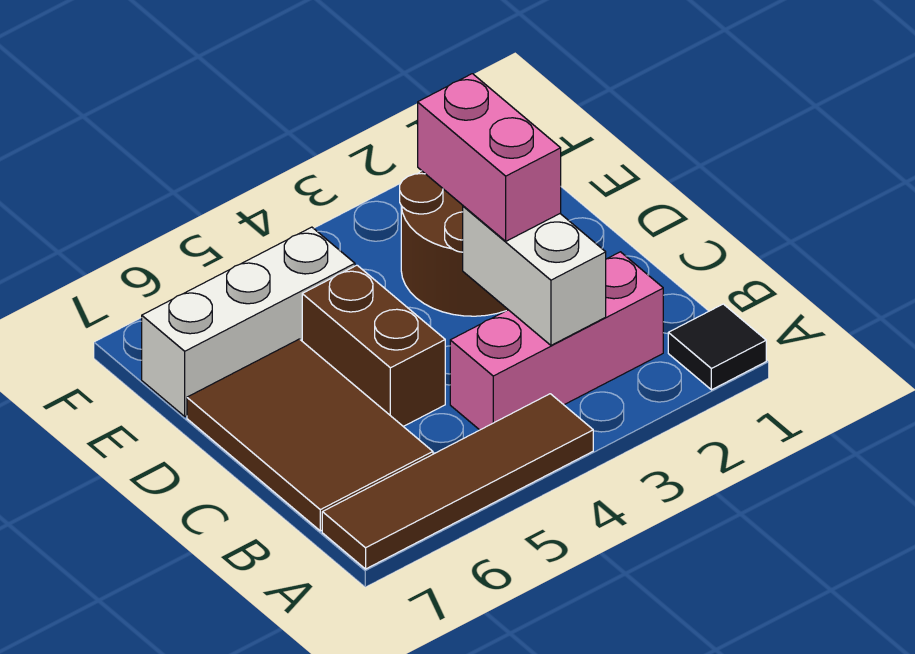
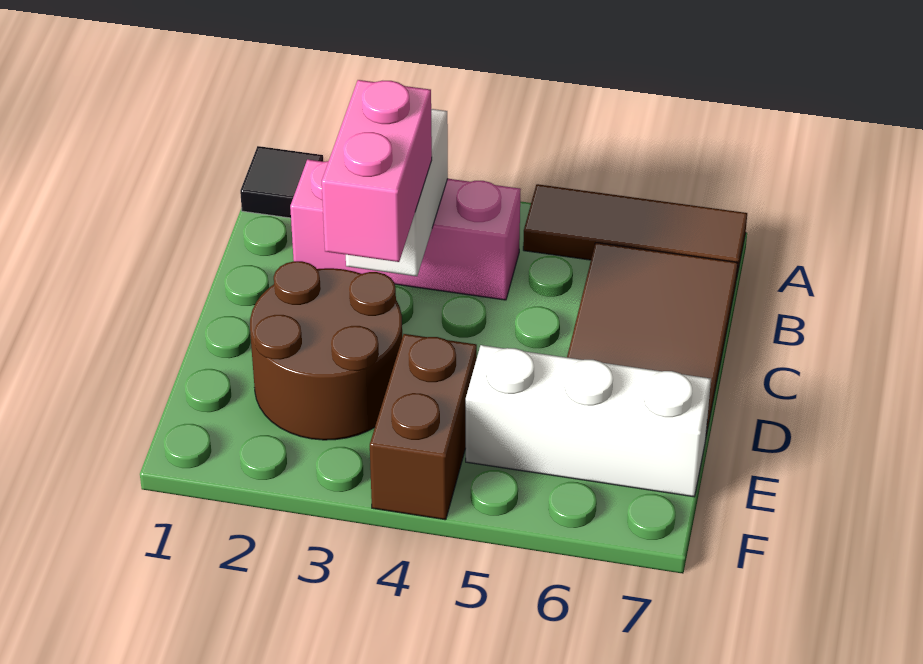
brown 1x4 tile [322,394,593,569] -> brown 1x3 tile [523,184,747,279]
brown 1x2 brick [302,265,445,426] -> brown 1x2 brick moved to [370,334,477,520]

